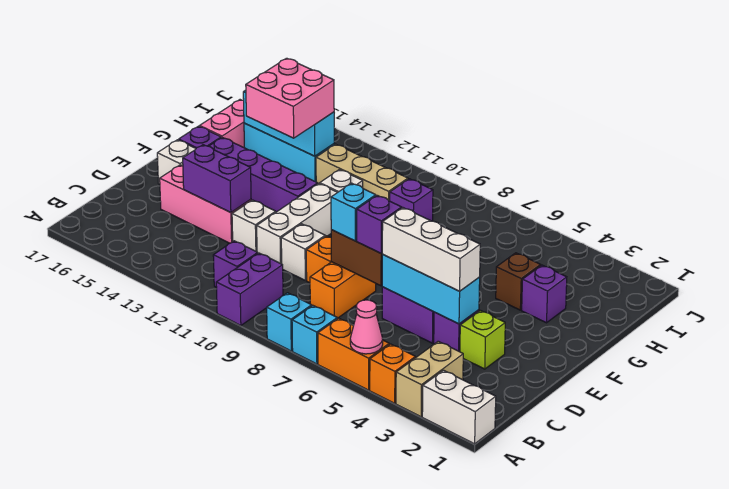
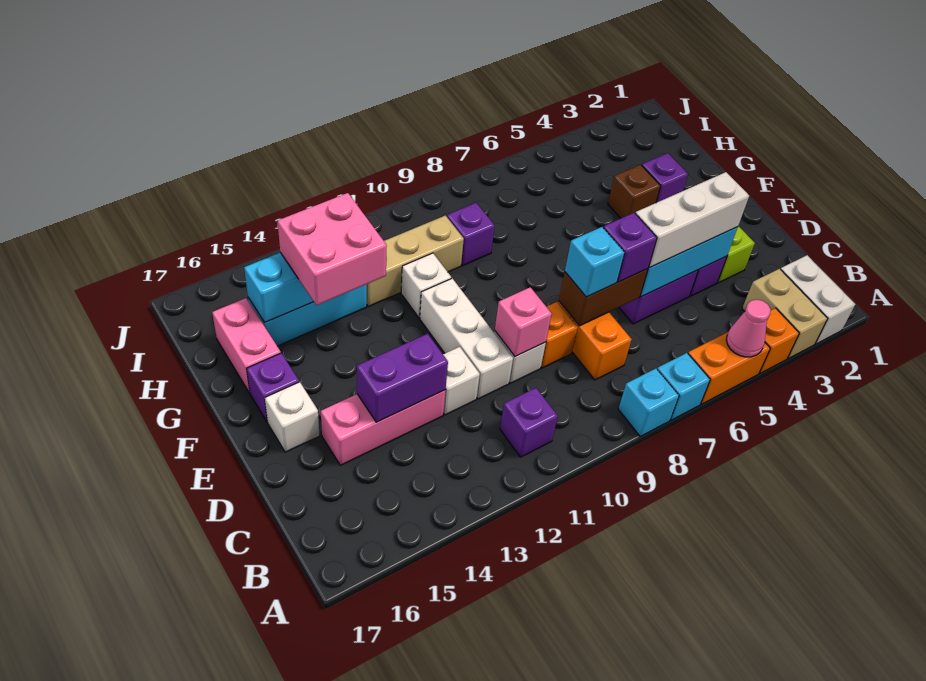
white 1x2 brick [422,370,496,444] -> white 1x2 brick turned to [781,255,855,344]
purple 1x2 brick [216,253,283,326] -> none
none -> pink 1x1 brick [495,287,552,356]
purple 1x4 brick [209,138,318,212] -> none

